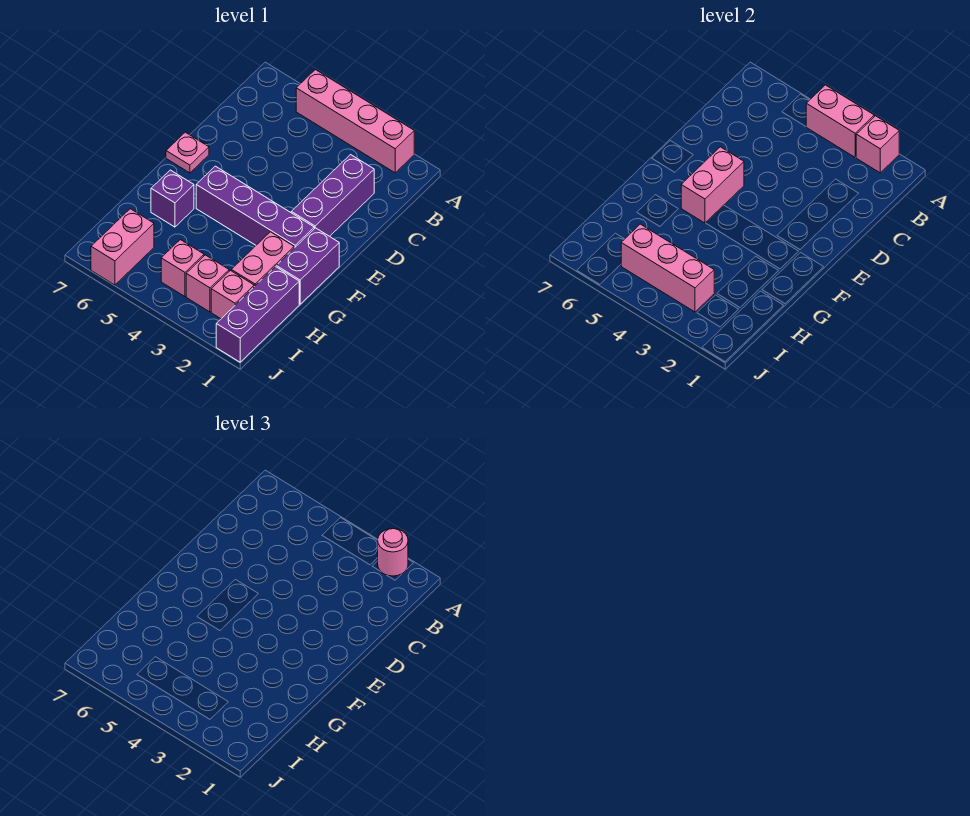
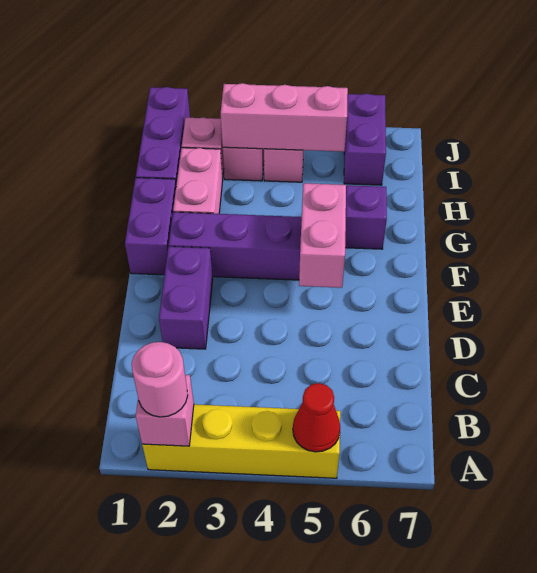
pink 1x4 brick [296,70,414,173] -> yellow 1x4 brick [142,404,340,478]
pink 1x2 brick [806,85,874,157] -> none
none -> red 1x1 cone [293,383,340,452]
purple 1x3 brick [291,155,374,236] -> purple 1x2 brick [159,247,213,349]
pink 1x1 plate [166,132,209,173] -> none
pink 1x2 brick [91,209,154,285] -> purple 1x2 brick [344,94,386,185]

